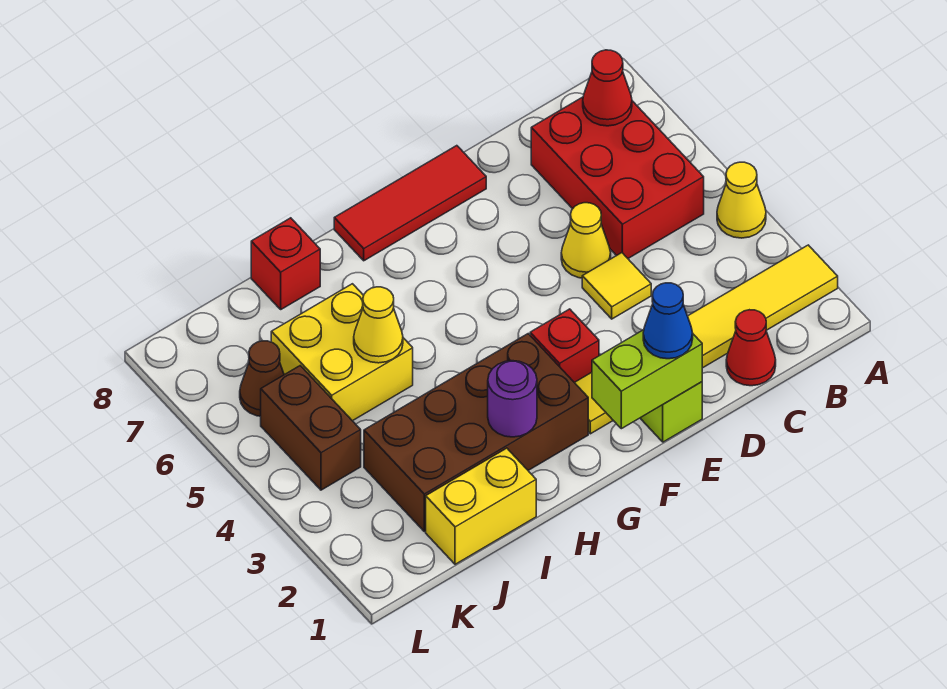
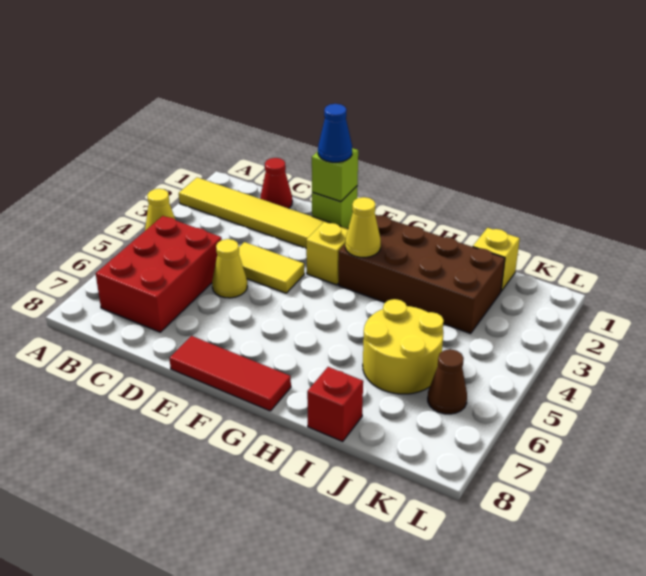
red 1x1 cone [583,50,632,126] -> none
yellow 1x1 tile [582,253,651,319] -> yellow 1x2 tile [239,242,304,293]
lime 1x2 brick [592,330,702,429] -> lime 1x1 brick [312,148,358,202]
red 1x1 brick [530,309,599,382] -> yellow 1x1 brick [306,222,348,285]
purple 1x1 round brick [488,361,537,437] -> none
yellow 1x2 brick [426,448,536,564] -> yellow 1x1 brick [473,228,520,291]
yellow 2x2 brick [271,284,413,421] -> yellow 2x2 round brick [363,299,444,394]
yellow 1x1 cone [354,287,403,363] -> yellow 1x1 cone moved to [345,197,381,257]
brown 1x2 brick [261,366,361,490] -> none

